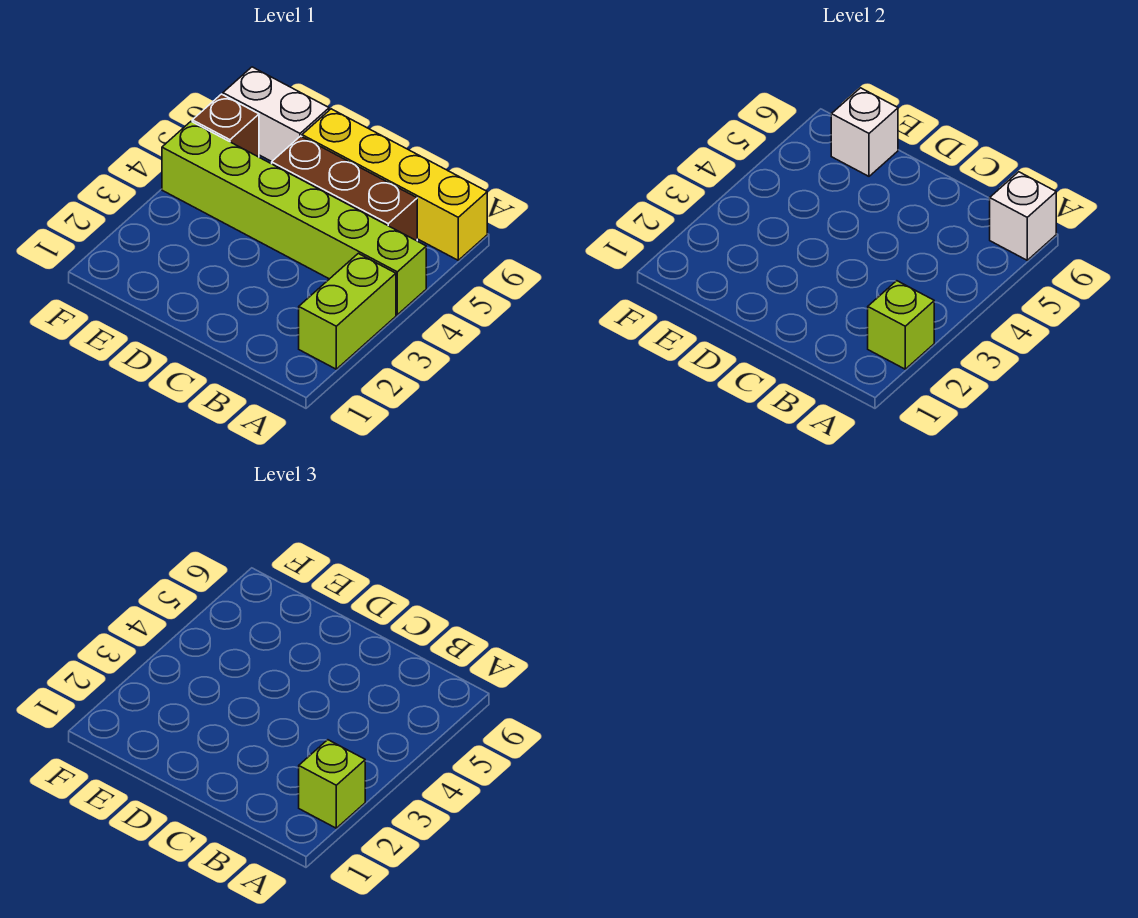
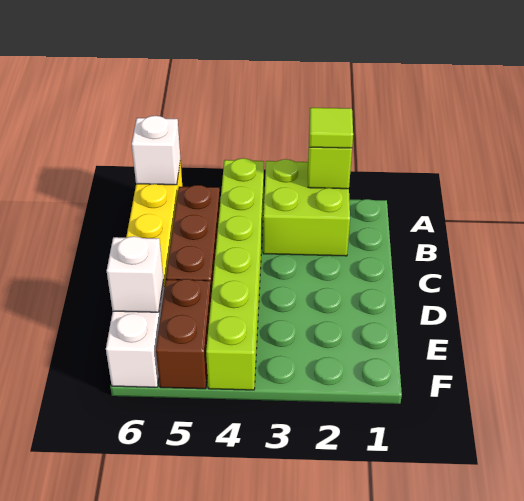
lime 1x2 brick [299,253,396,369] -> lime 2x2 brick [263,159,350,256]
lime 1x1 brick [299,740,365,828] -> lime 1x1 tile [310,108,353,148]
brown 1x1 brick [192,94,259,157] -> brown 1x2 brick [156,279,211,389]

